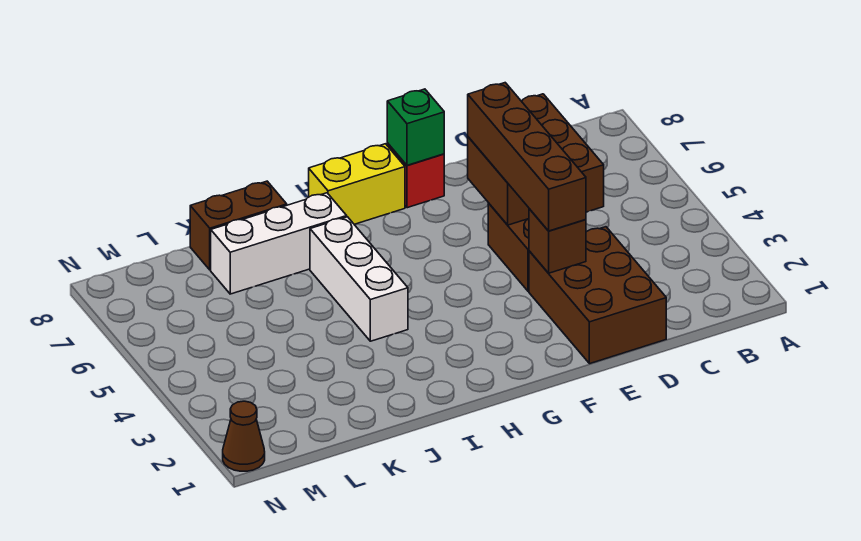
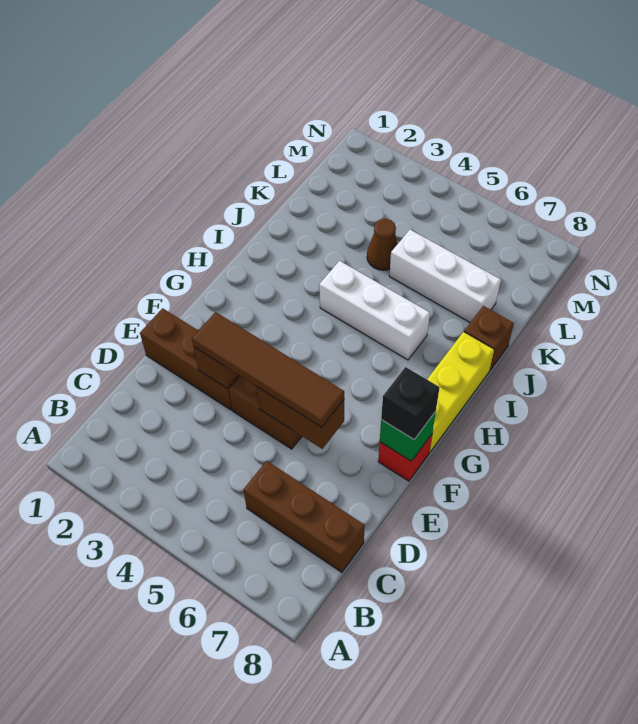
brown 2x3 brick [529,227,666,364] -> brown 1x3 brick [140,308,240,410]
brown 1x4 brick [468,83,586,231] -> brown 1x4 tile [192,312,344,427]
none -> black 1x1 brick [381,367,440,439]
yellow 1x2 brick [309,144,405,225] -> yellow 1x3 brick [427,332,494,452]
white 1x3 brick [211,193,347,294] -> white 1x3 brick turned to [389,230,501,322]
brown 1x2 brick [190,181,287,270] -> brown 1x1 brick [464,306,514,370]
brown 1x1 cone [223,401,265,471] -> brown 1x1 cone moved to [367,219,398,270]

